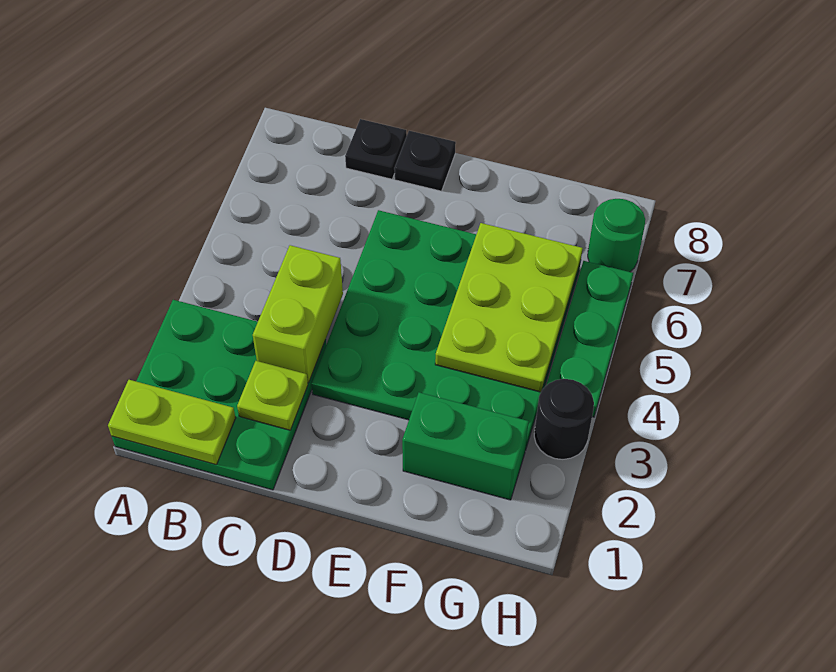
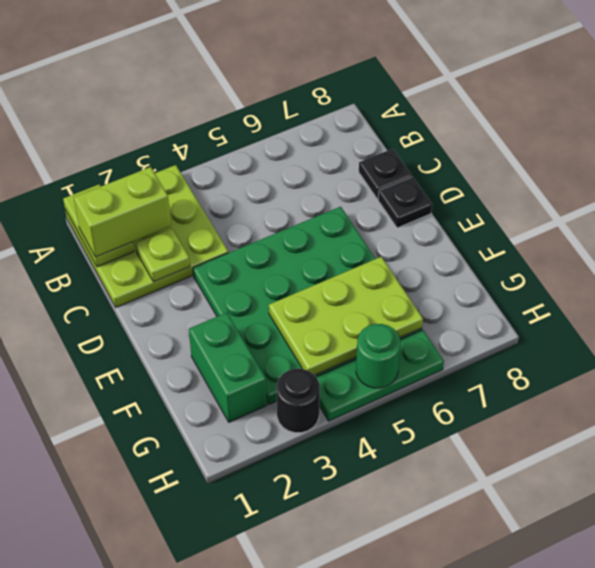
green 3x3 plate [112,300,326,490] -> lime 3x3 plate [65,165,228,307]
lime 1x2 brick [253,245,343,383] -> lime 1x2 brick moved to [74,167,171,257]
green 1x1 round brick [588,199,645,272] -> green 1x1 round brick moved to [356,324,401,388]

